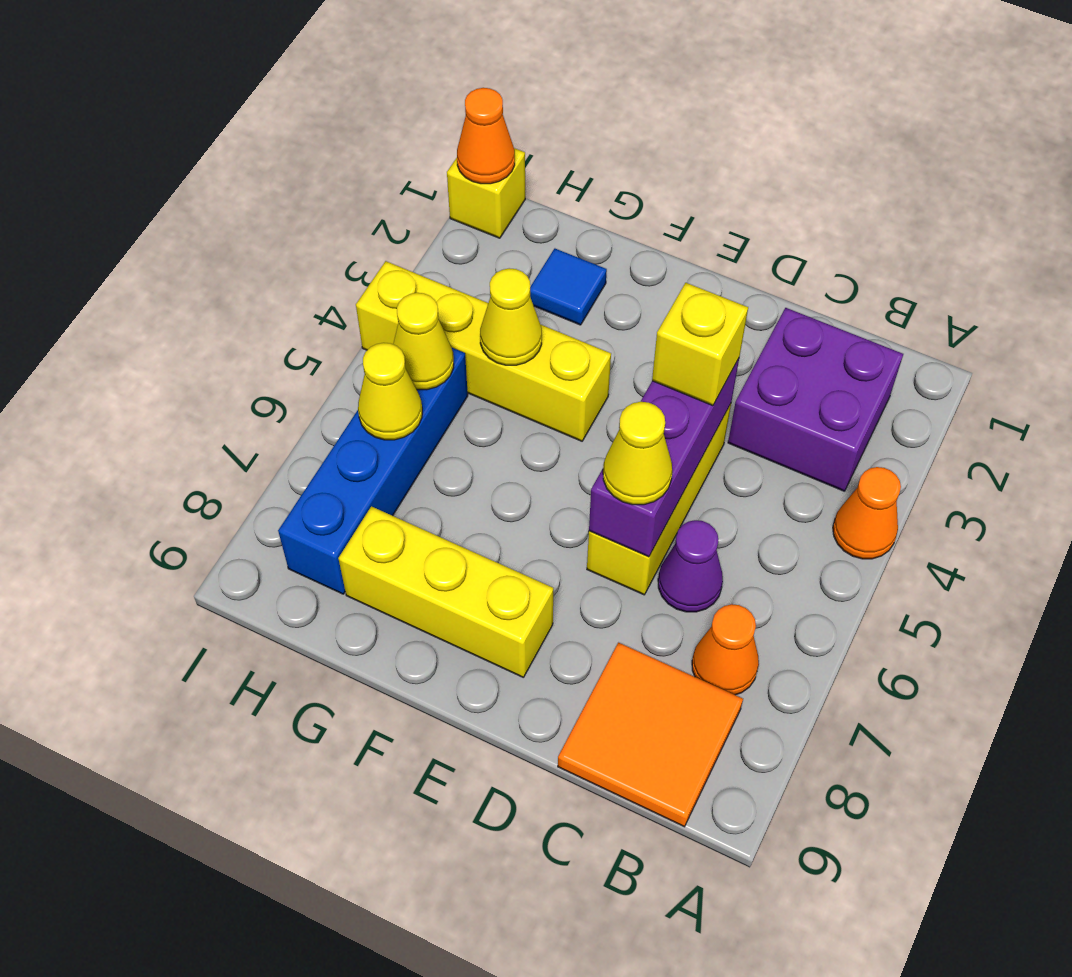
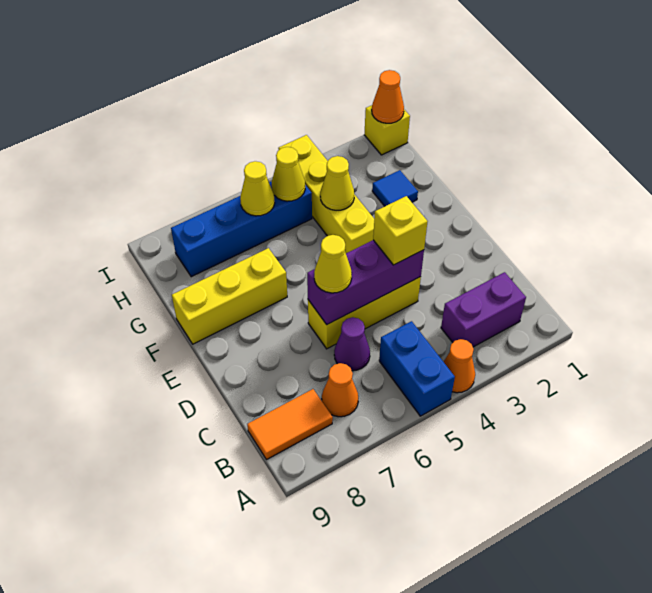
none -> blue 1x2 brick [379,321,455,416]
purple 2x2 brick [728,308,903,491] -> purple 1x2 brick [441,272,526,347]
orange 2x2 tile [558,643,743,827] -> orange 1x2 tile [247,389,333,460]
yellow 1x3 brick [338,506,554,678] -> yellow 1x3 brick turned to [172,248,287,344]

